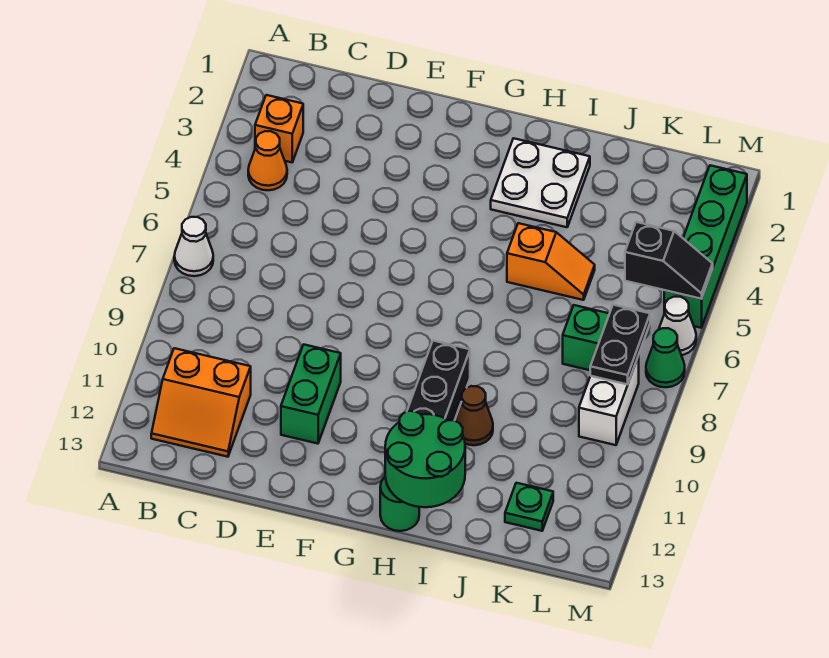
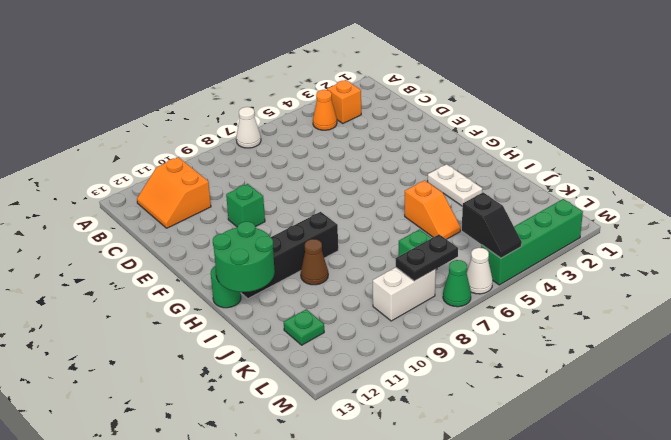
green 1x2 brick [281,344,341,444] -> green 1x1 brick [226,184,265,227]
white 2x2 plate [491,138,590,227] -> white 1x2 plate [428,164,482,206]

